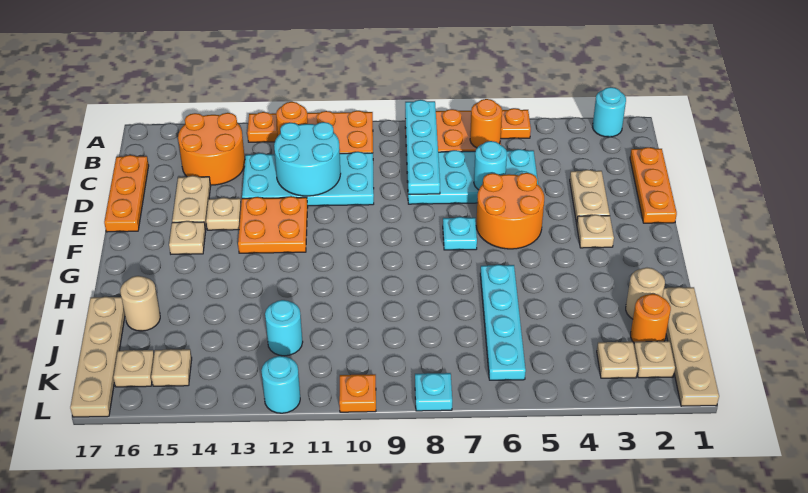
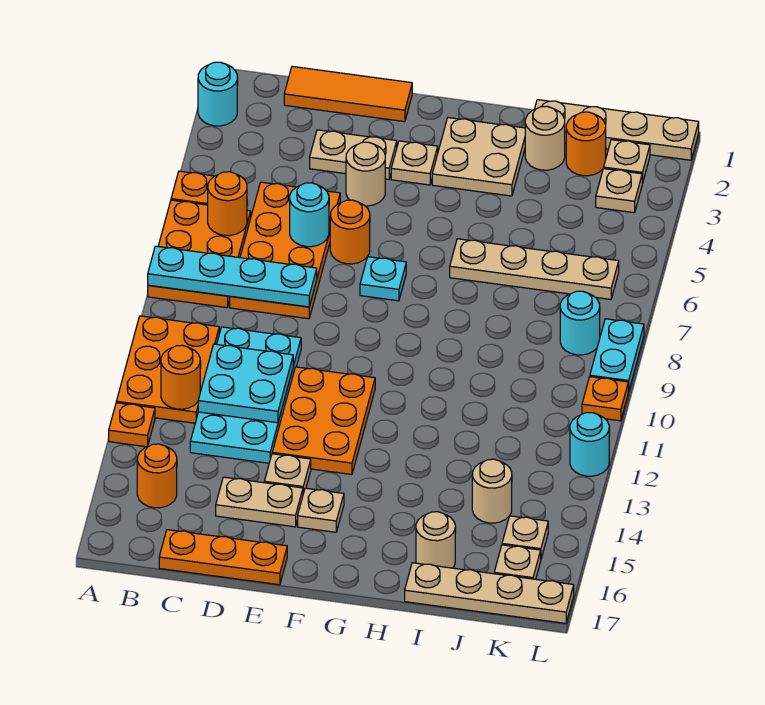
orange 2x2 round brick [178,113,245,185] -> orange 1x1 round brick [137,444,177,508]
orange 1x3 plate [630,147,677,223] -> orange 1x3 tile [284,66,412,122]
cyan 2x4 plate [407,149,538,204] -> orange 2x4 plate [230,182,340,319]
cyan 2x2 round brick [274,122,341,196] -> cyan 2x2 plate [198,344,293,423]
none -> tan 1x1 round brick [346,142,385,206]
orange 2x2 round brick [476,173,544,249] -> orange 1x1 round brick [330,200,370,264]
orange 2x2 plate [238,196,308,253] -> orange 2x3 plate [272,367,375,474]
none -> tan 2x2 plate [432,118,525,196]
cyan 1x4 plate [480,265,526,380] -> tan 1x4 plate [450,239,619,299]
cyan 1x1 round brick [265,300,303,356] -> cyan 1x1 round brick moved to [560,291,600,355]
none -> tan 1x1 round brick [472,459,512,523]
cyan 1x1 plate [415,373,452,411] -> cyan 1x2 plate [590,319,644,392]

